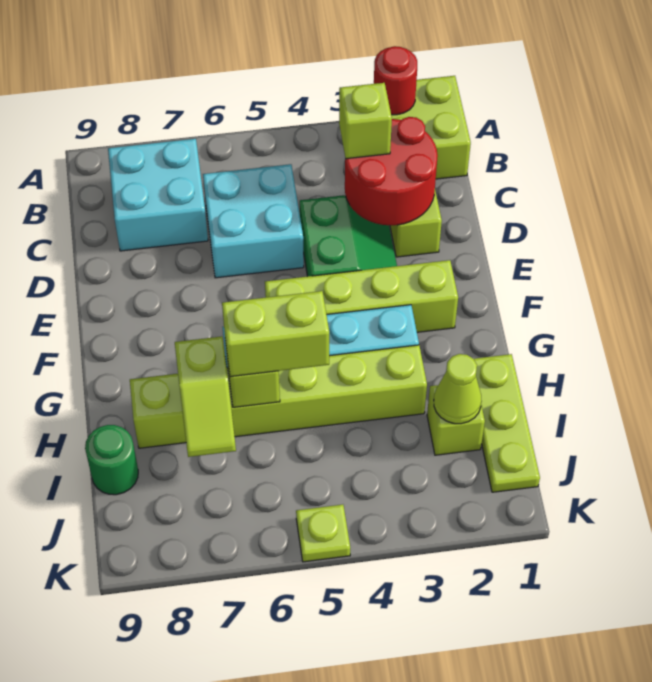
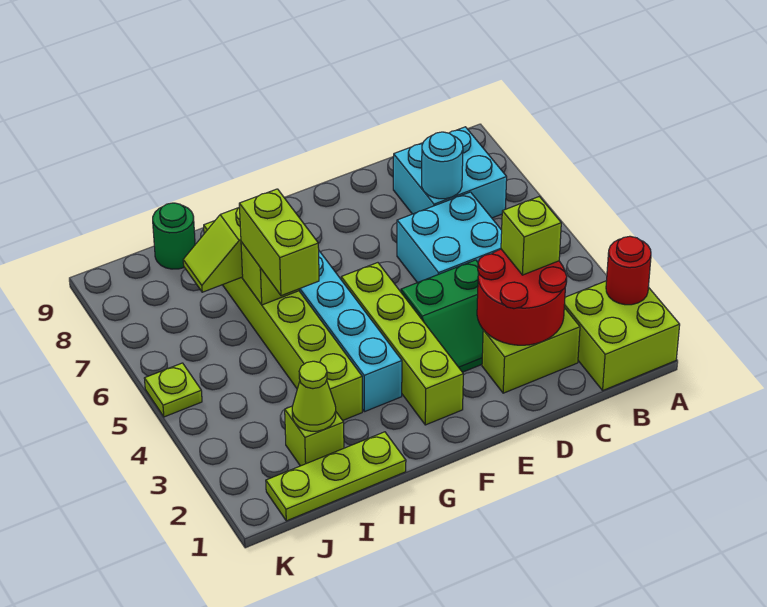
none -> cyan 1x1 round brick [422,132,463,199]

